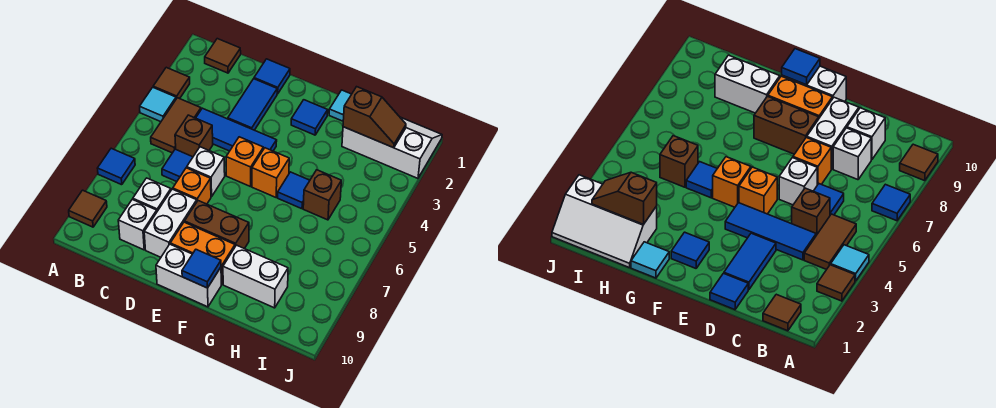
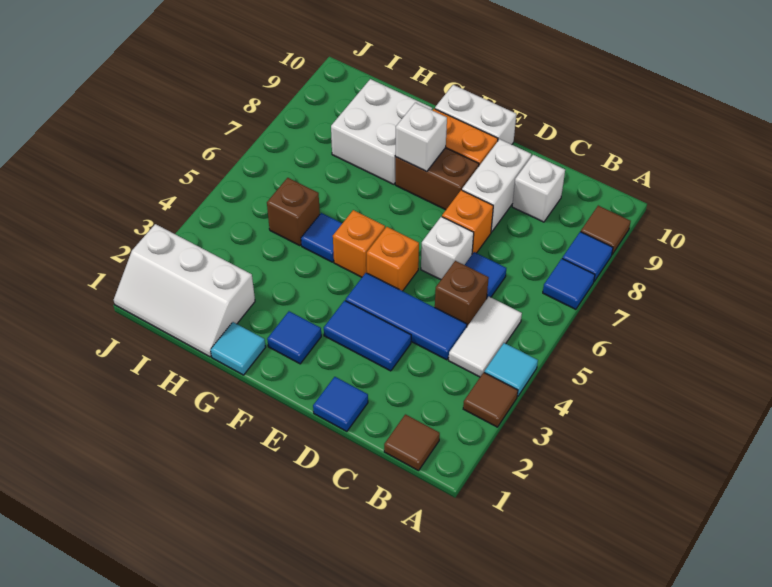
brown 1x2 tile [151,98,201,153] -> white 1x2 tile [449,297,522,377]
white 1x1 brick [133,178,171,211] -> white 1x1 brick moved to [395,103,447,172]
blue 1x2 tile [228,79,277,130] -> blue 1x2 tile turned to [324,300,411,371]
blue 1x1 tile [182,250,221,288] -> blue 1x1 tile moved to [562,232,613,281]
white 1x2 brick [223,245,288,308] -> white 2x2 brick [331,79,432,184]
brown 1x2 slope [343,87,406,148] -> none

